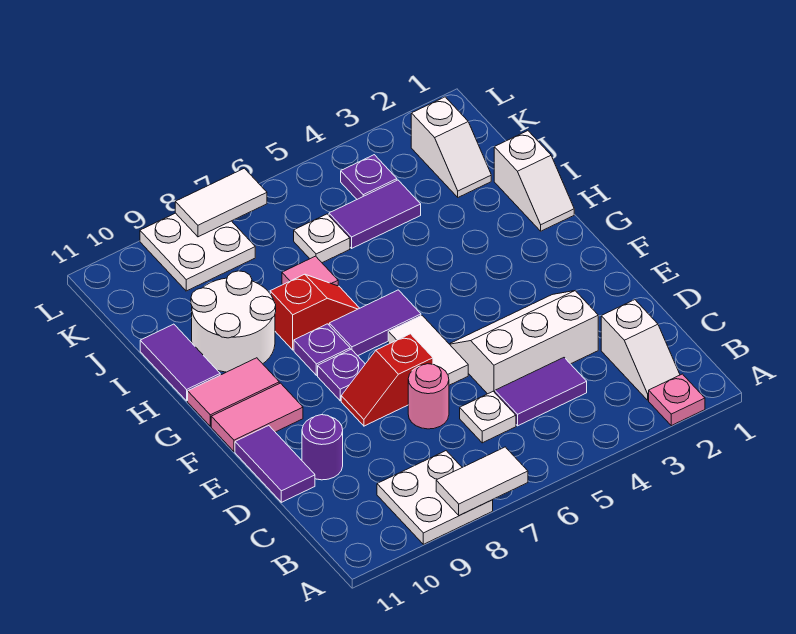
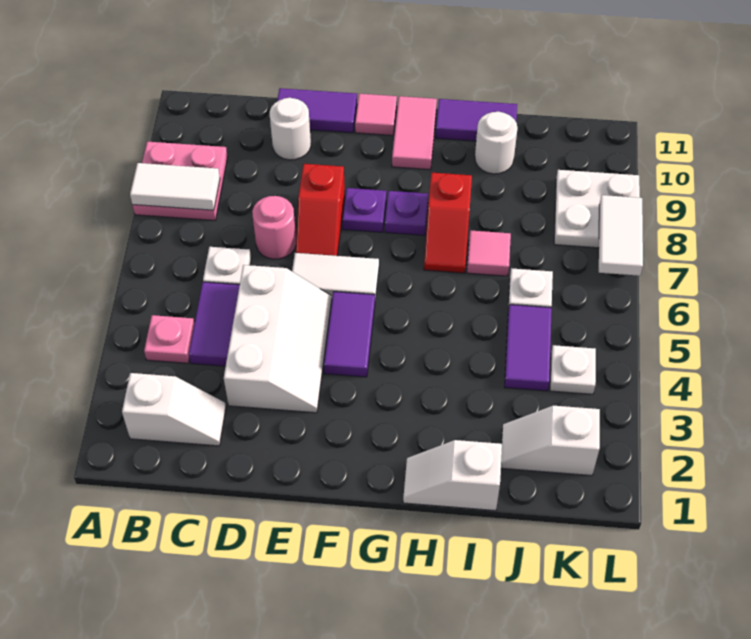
pink 1x1 plate [649,374,705,426] -> pink 1x1 plate moved to [144,315,195,363]
white 1x2 tile [436,447,528,516] -> white 1x2 tile turned to [130,163,220,210]
white 2x2 plate [377,451,493,544] -> pink 2x2 plate [133,142,228,220]
white 1x2 slope [601,300,680,400] -> white 1x2 slope turned to [122,373,226,446]
purple 1x1 round brick [302,415,343,480] -> white 1x1 round brick [270,98,311,160]
red 1x2 slope [341,334,433,426] -> red 1x2 slope turned to [296,164,345,256]
pink 1x2 tile [211,383,303,452] -> pink 1x1 tile [355,94,397,135]
purple 1x2 tile [329,290,421,356] -> purple 1x2 tile moved to [324,292,375,377]
white 2x2 round brick [191,271,276,372] -> white 1x1 round brick [475,112,517,174]
purple 1x1 plate [341,155,397,199] -> white 1x1 plate [550,345,596,394]

